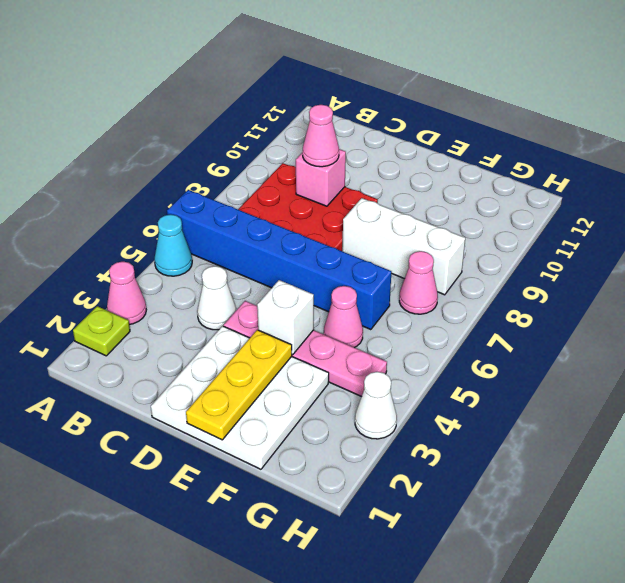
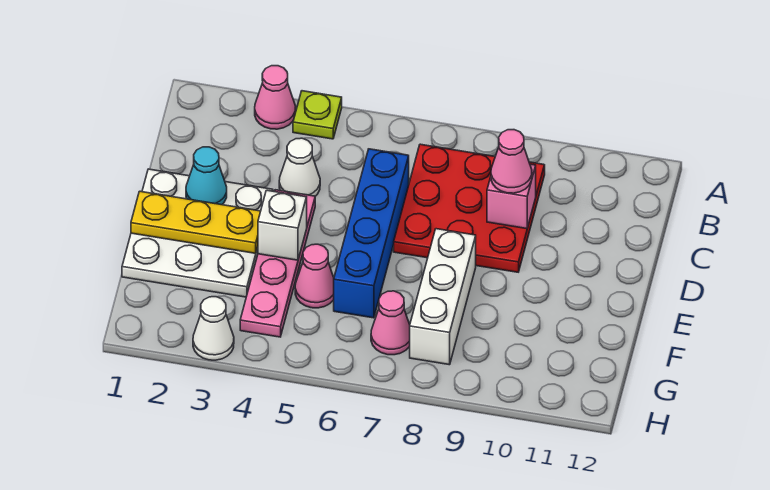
lime 1x1 plate [73,306,130,356] -> lime 1x1 plate moved to [293,91,342,139]
cyan 1x1 cone [154,214,192,276] -> cyan 1x1 cone moved to [186,147,227,205]
blue 1x6 brick [167,190,391,330] -> blue 1x4 brick [334,149,409,318]

